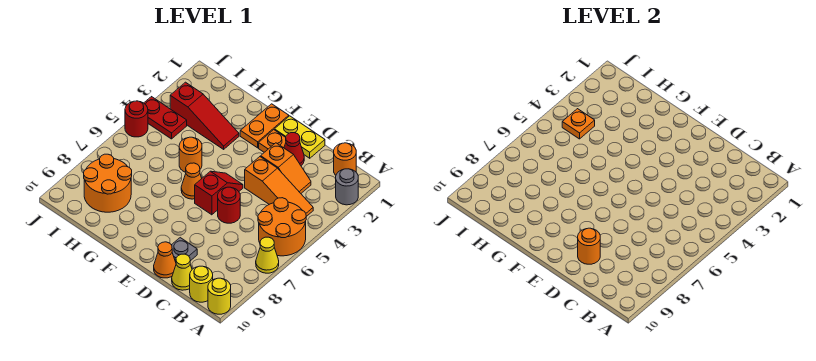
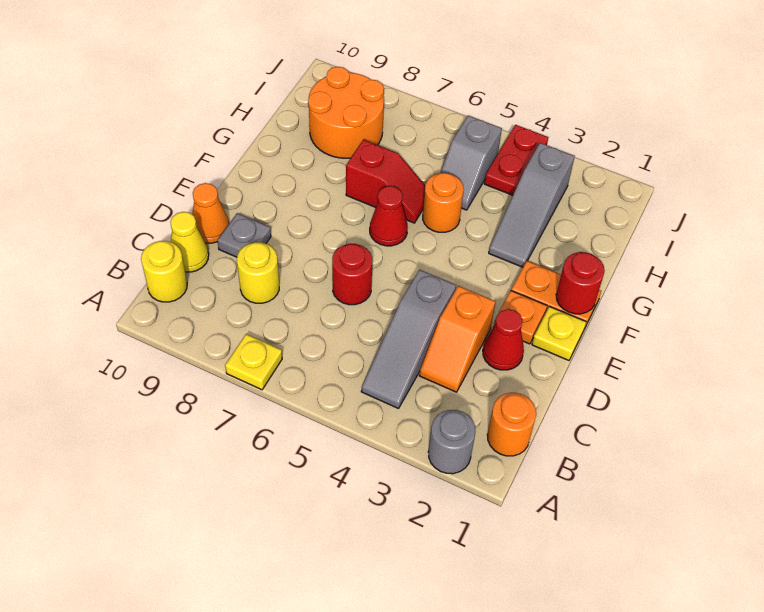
orange 2x2 round brick [258,198,306,256] -> none
yellow 1x1 cone [256,237,279,273] -> yellow 1x1 plate [225,334,282,390]
yellow 1x1 round brick [208,278,231,314] -> yellow 1x1 round brick moved to [237,242,279,303]
orange 1x3 slope [245,157,313,217] -> grey 1x3 slope [361,270,456,408]
yellow 1x2 plate [275,116,325,158] -> yellow 1x1 plate [532,306,586,360]
orange 1x1 round brick [578,228,600,264] -> none
red 1x2 slope [195,171,243,215] -> red 1x2 slope moved to [346,140,425,223]
orange 1x1 cone [181,163,202,199] -> red 1x1 cone [370,186,408,246]
red 1x3 slope [170,82,239,149] -> grey 1x3 slope [489,143,575,267]
none -> grey 1x2 slope [440,115,502,210]
orange 1x1 plate [562,109,595,139] -> none
red 1x1 round brick [125,101,148,137] -> red 1x1 round brick moved to [556,252,605,314]

